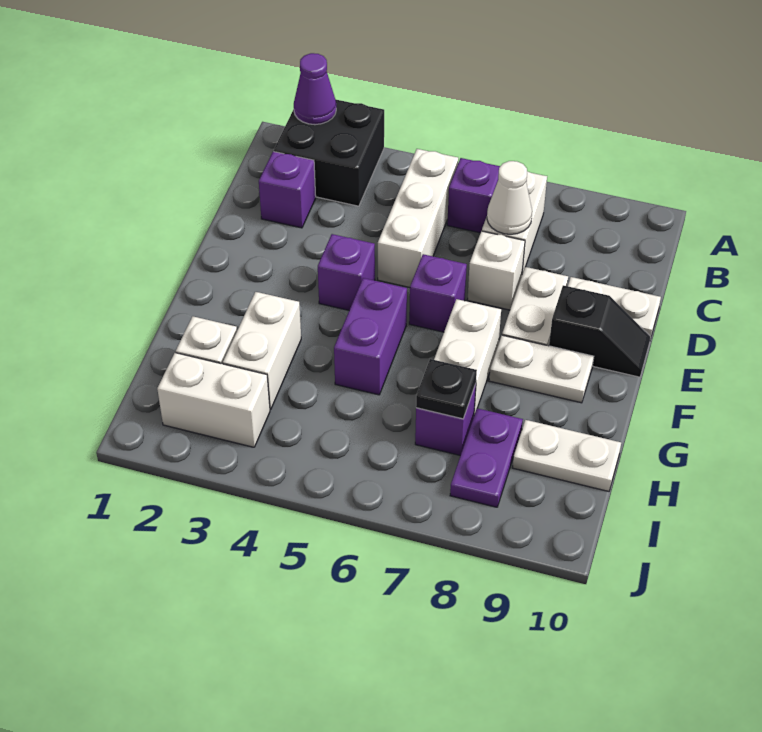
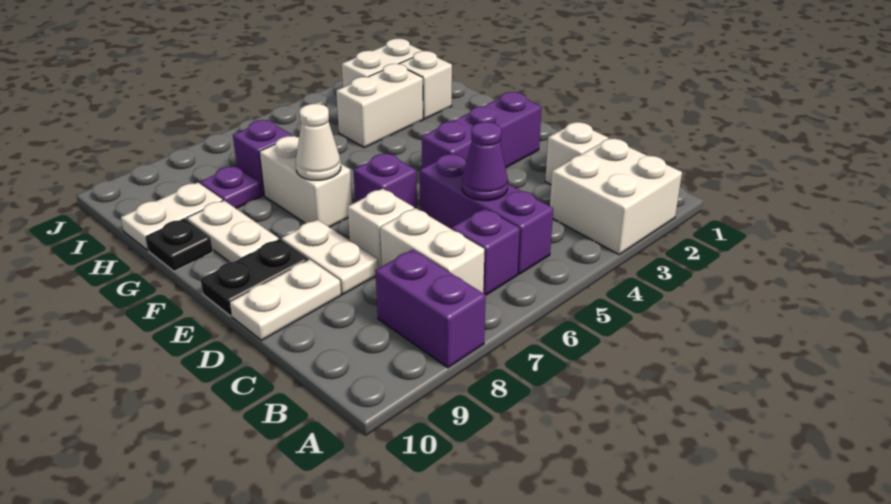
black 2x2 brick [274,99,384,206] -> white 2x2 brick [550,139,682,254]
purple 1x1 cone [294,53,336,125] -> purple 1x1 cone moved to [462,122,508,201]
white 1x3 brick [378,149,458,287] -> purple 1x3 brick [420,154,553,274]
purple 1x1 brick [259,151,316,228] -> white 1x1 brick [545,122,608,185]
white 1x1 cone [487,161,532,234] -> white 1x1 cone moved to [296,104,341,180]
purple 1x1 brick [318,234,375,310] -> purple 1x3 brick [422,92,542,168]
black 1x2 slope [549,285,651,377] -> black 1x2 plate [200,239,309,316]
purple 1x2 brick [334,278,407,395] -> purple 1x2 brick moved to [375,249,486,368]
white 1x2 plate [489,335,594,403] -> white 1x2 plate turned to [187,200,278,262]
white 1x2 brick [223,292,301,410] -> white 1x2 brick turned to [336,64,423,148]
black 1x1 plate [416,359,477,419] -> black 1x1 plate moved to [146,219,213,271]
purple 1x2 plate [450,408,523,507] -> purple 1x1 plate [200,166,262,208]

